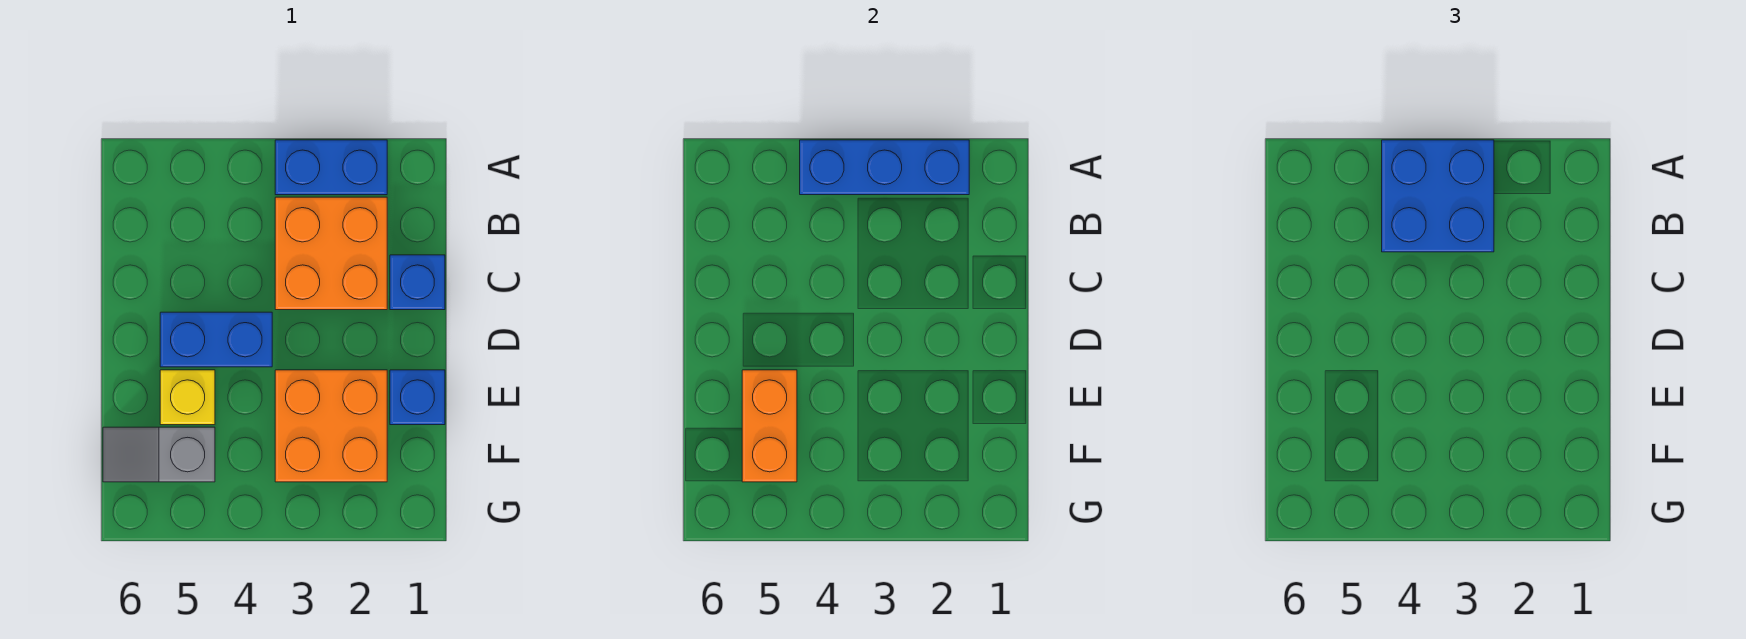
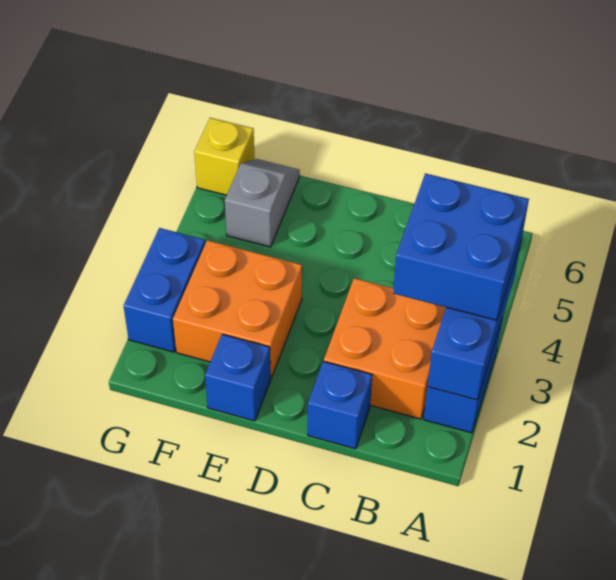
blue 1x2 brick [160,312,272,367] -> blue 1x2 brick moved to [124,228,205,352]
yellow 1x1 brick [160,370,215,425] -> yellow 1x1 brick moved to [194,118,255,195]
orange 1x2 brick [742,370,797,482] -> none

